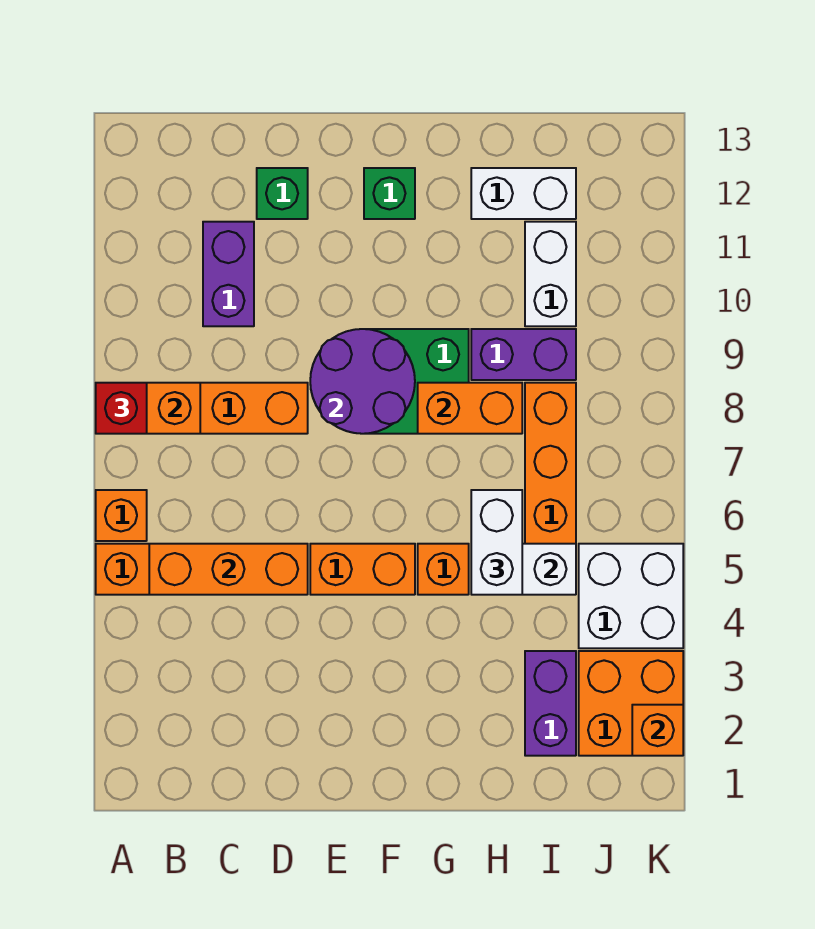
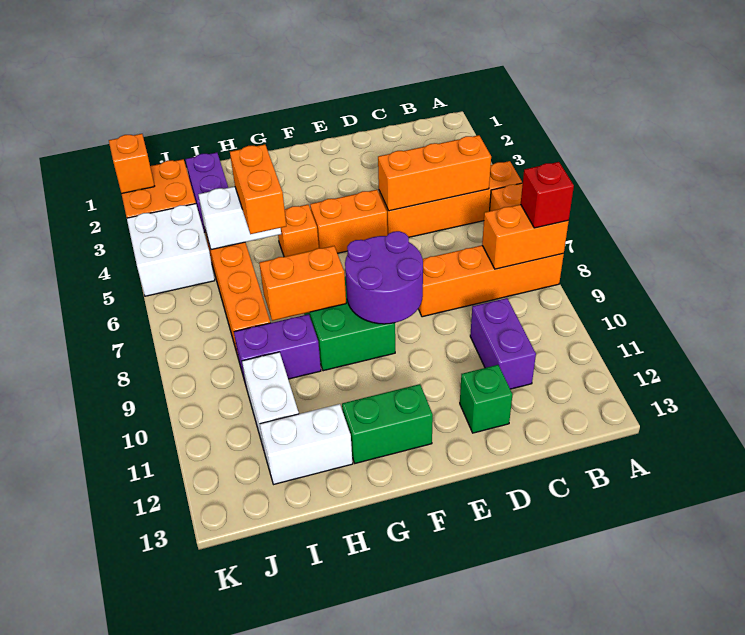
green 1x1 brick [364,168,415,219] -> green 1x2 brick [342,384,433,463]
white 1x2 brick [471,490,522,595] -> orange 1x2 brick [230,144,286,234]

